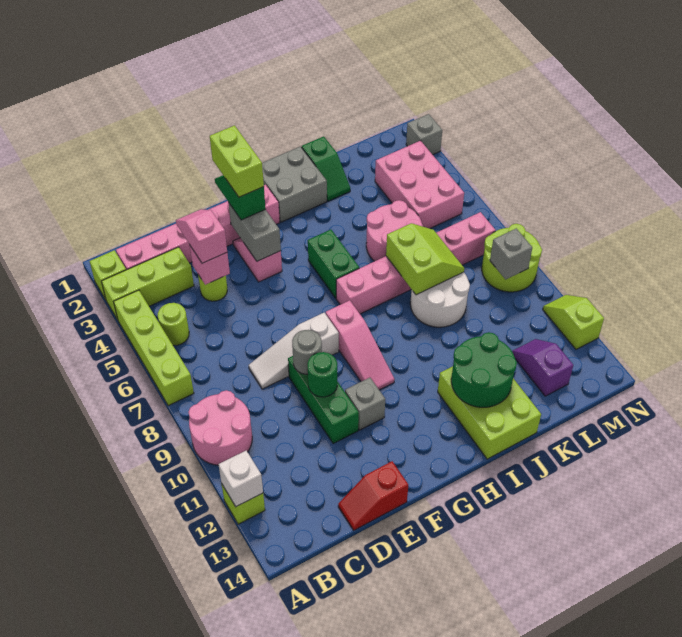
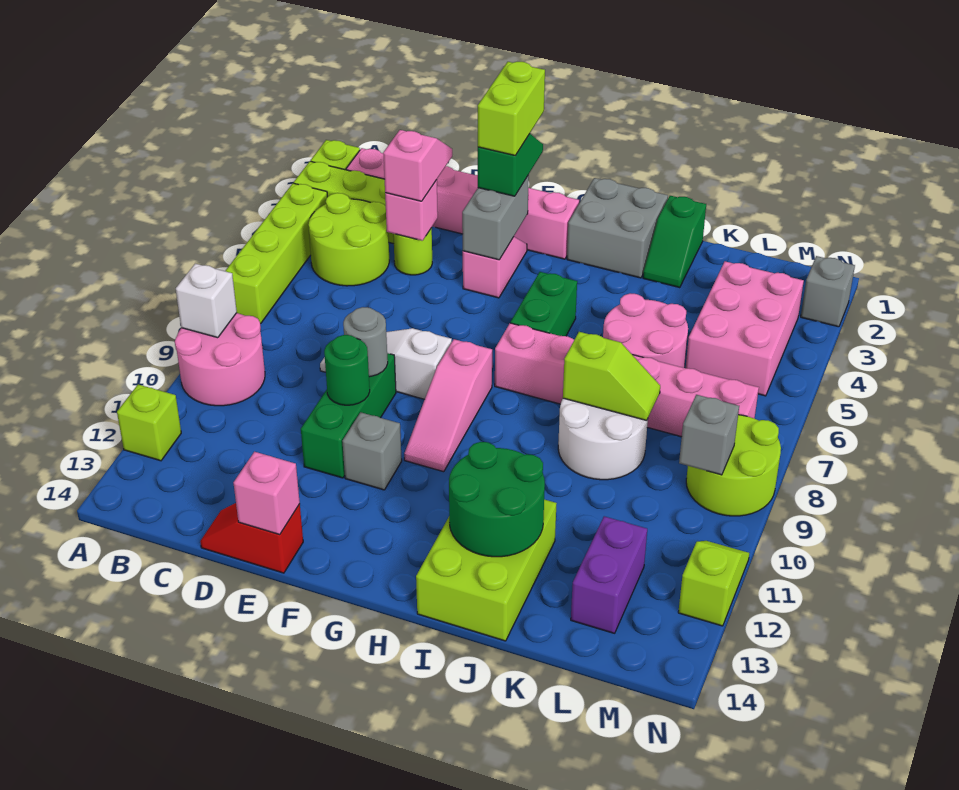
white 1x1 brick [218,451,263,507] -> white 1x1 brick moved to [176,264,237,338]
lime 1x1 round brick [158,303,189,346] -> lime 2x2 round brick [308,193,389,286]
none -> pink 1x1 brick [234,452,300,535]
lime 2x2 slope [386,223,464,295] -> lime 1x2 slope [563,332,660,421]
purple 1x2 slope [512,339,573,396] -> purple 1x2 brick [571,516,647,633]

